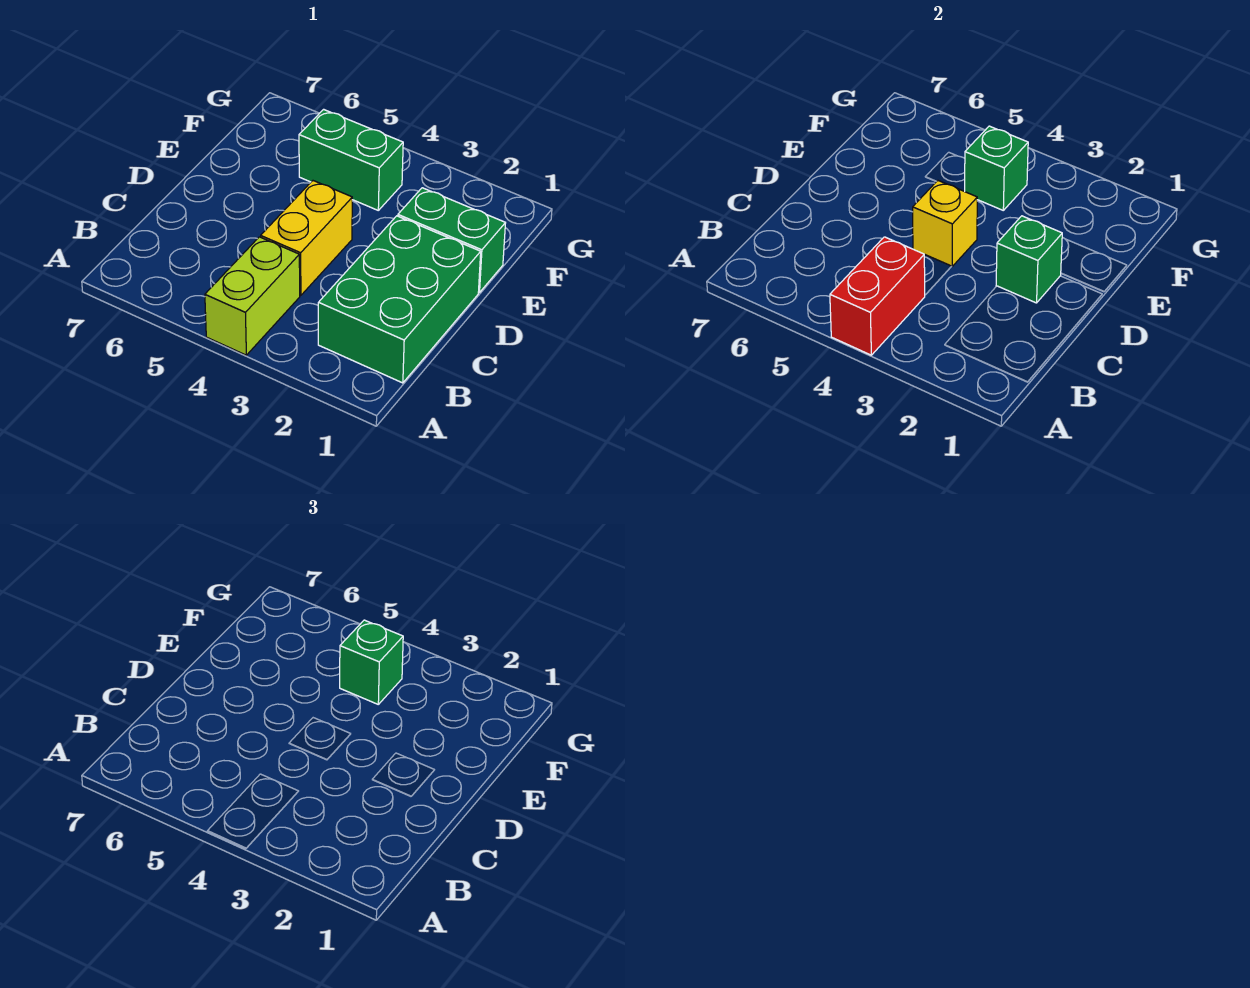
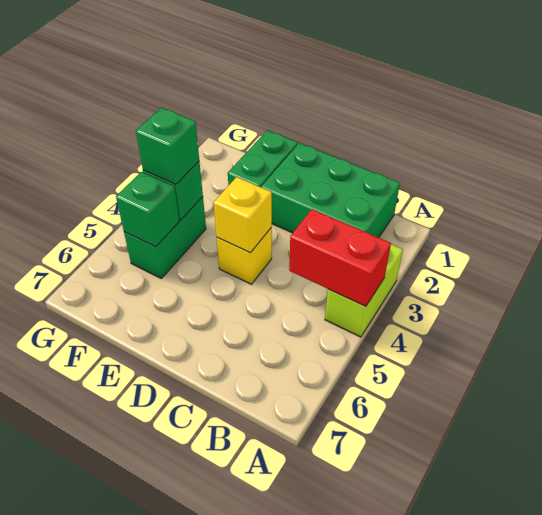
lime 1x2 brick [205,237,300,355] -> lime 1x2 brick turned to [325,244,403,337]
yellow 1x2 brick [261,181,352,296] -> yellow 1x1 brick [217,228,272,284]
green 1x1 brick [996,216,1062,303] -> green 1x1 brick moved to [116,172,179,247]

